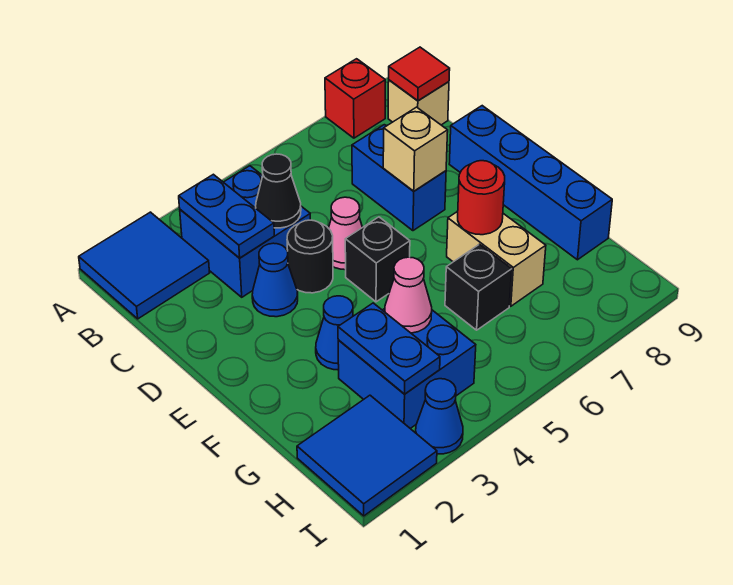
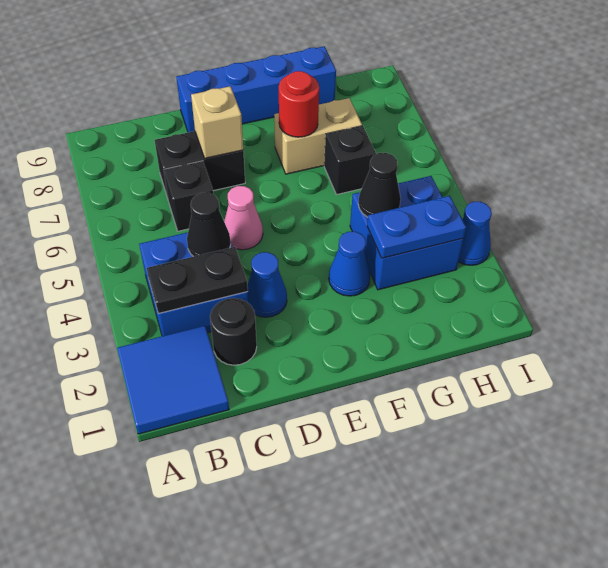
red 1x1 brick [325,59,385,138] -> none
blue 1x2 plate [179,174,274,258] -> black 1x2 plate [147,247,248,314]
tan 1x1 brick [388,80,449,125] -> none
red 1x1 tile [389,47,450,101] -> none
blue 1x2 brick [352,125,446,231] -> black 1x2 brick [155,131,245,198]
black 1x1 round brick [287,220,333,293] -> black 1x1 round brick moved to [210,298,257,365]
black 1x1 brick [345,217,410,302] -> black 1x1 brick moved to [164,161,213,231]
pink 1x1 cone [385,257,432,333] -> black 1x1 cone [358,153,401,217]
blue 2x2 tile [297,395,437,516] -> none

